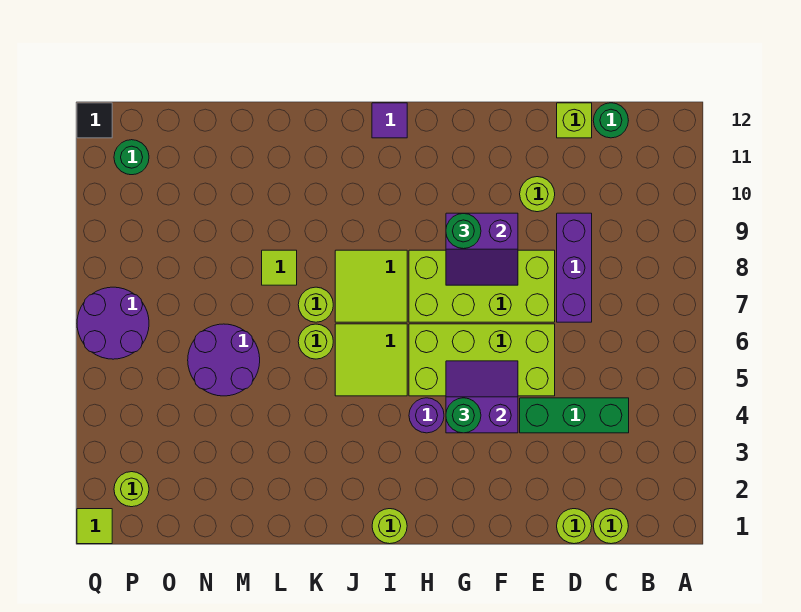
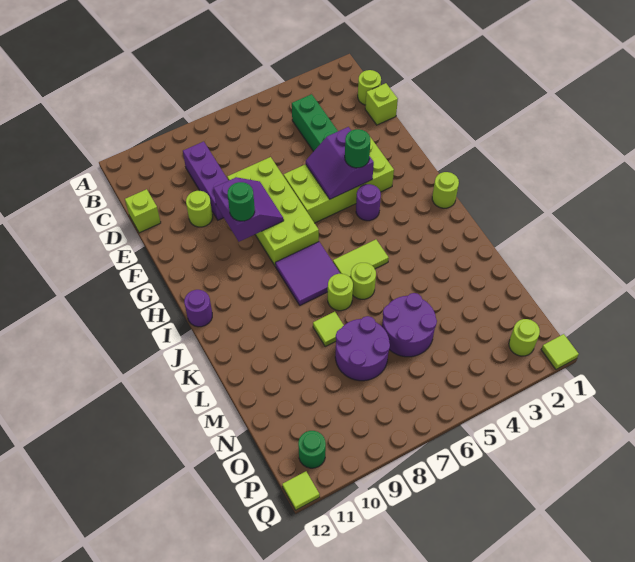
green 1x1 round brick [593,103,628,138] -> none
lime 1x1 round brick [557,509,592,544] -> lime 1x1 brick [365,83,398,125]
purple 1x3 brick [557,213,592,322] -> purple 1x3 brick turned to [183,142,228,220]
lime 2x4 brick [409,324,555,396] -> lime 2x4 brick turned to [284,137,394,223]
lime 2x2 tile [335,324,407,396] -> lime 1x2 tile [333,240,389,278]
lime 2x2 tile [335,250,407,322] -> purple 2x2 tile [275,242,340,305]
purple 1x1 tile [372,103,407,138] -> purple 1x1 round brick [184,290,212,327]
purple 2x2 round brick [77,287,149,359] -> purple 2x2 round brick moved to [335,316,390,381]
black 1x1 tile [77,103,112,138] -> lime 1x1 tile [282,471,320,510]

